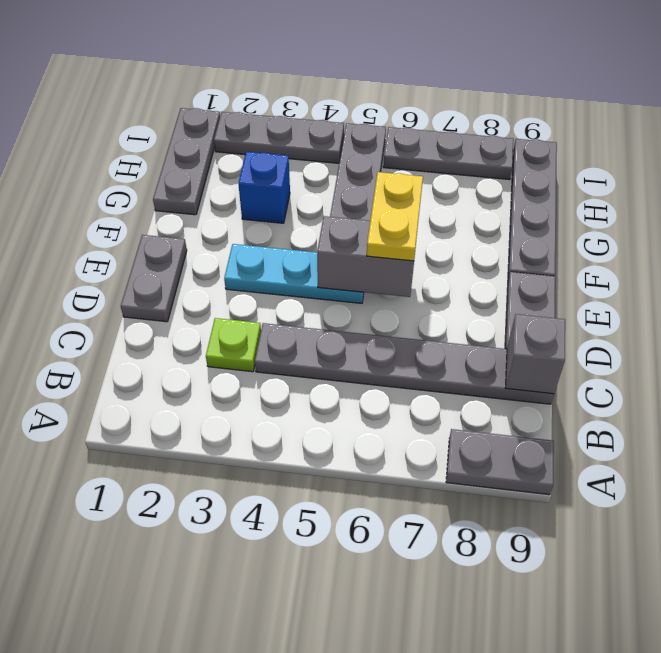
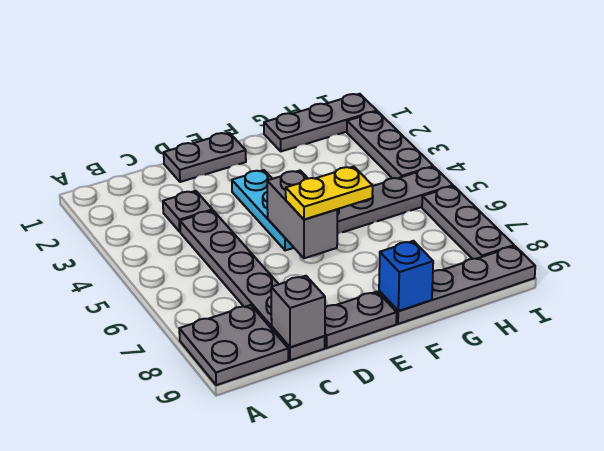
grey 1x2 plate [446,429,554,495] -> grey 2x2 plate [179,305,288,385]
lime 1x1 plate [206,318,261,372] -> grey 1x1 plate [163,191,213,232]
blue 1x1 brick [238,152,290,223] -> blue 1x1 brick moved to [379,241,433,311]

